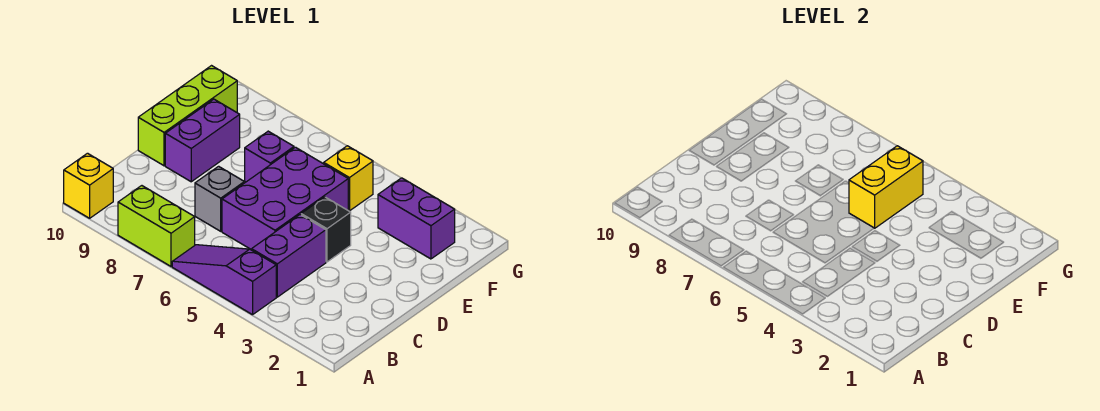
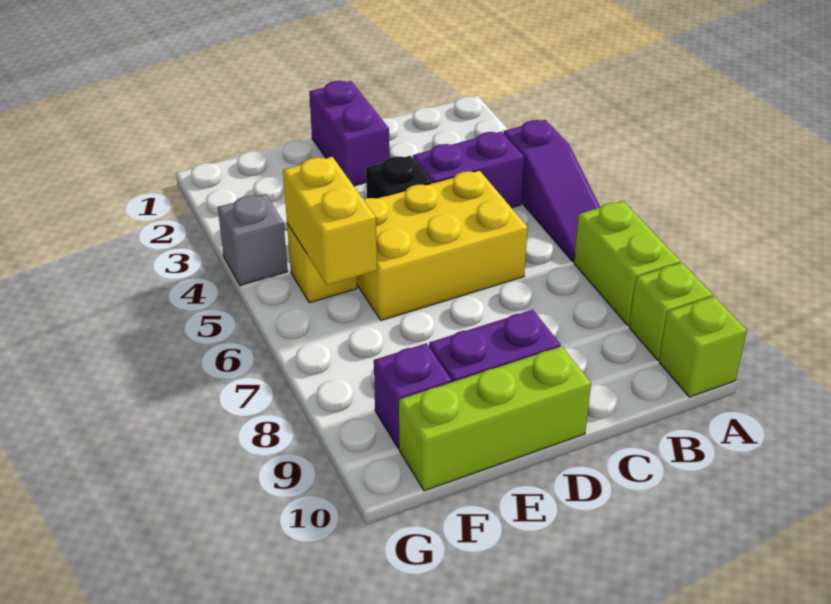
none -> lime 1x1 brick [629,263,713,360]
yellow 1x1 brick [64,153,113,218] -> lime 1x1 brick [659,296,747,397]
purple 2x3 brick [222,147,348,250] -> yellow 2x3 brick [356,170,528,320]
grey 1x1 brick [195,166,244,231] -> grey 1x1 brick moved to [218,194,288,285]
yellow 1x2 brick [849,146,923,228] -> yellow 1x2 brick turned to [283,157,377,285]
purple 1x1 brick [245,131,294,182] -> purple 1x1 brick moved to [374,343,452,449]
purple 1x2 brick [378,178,455,259] -> purple 1x2 brick moved to [309,81,389,186]

